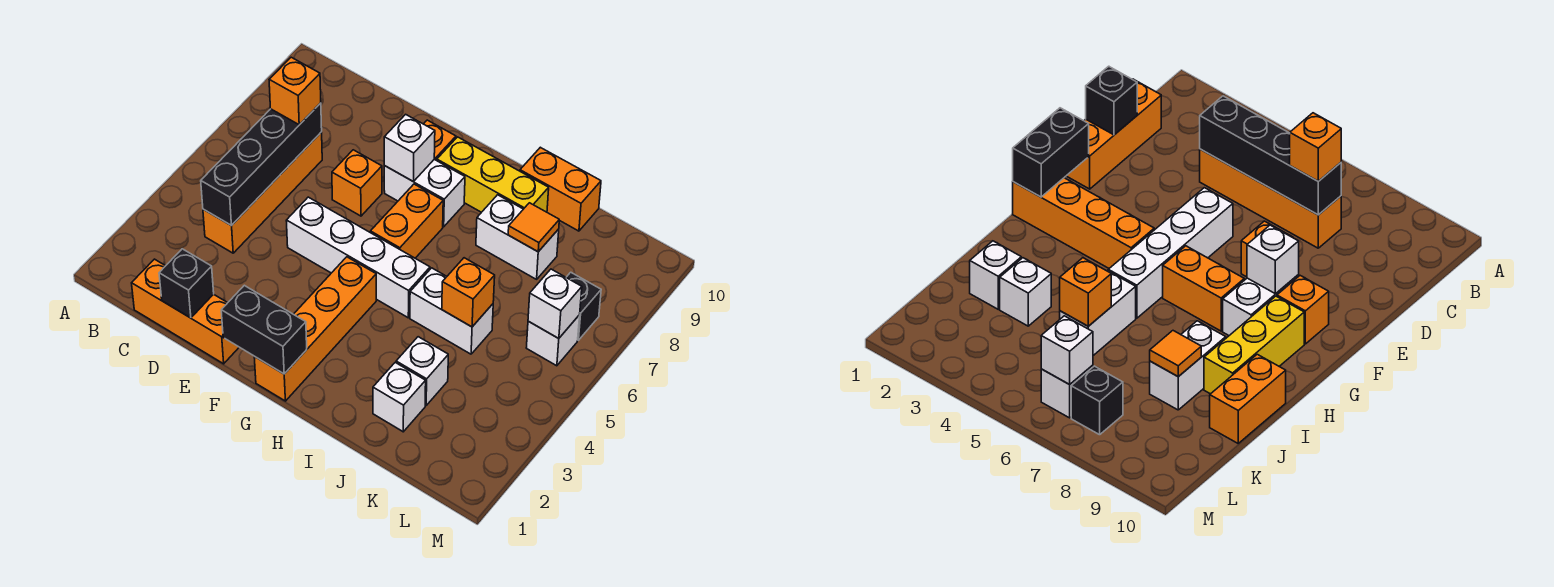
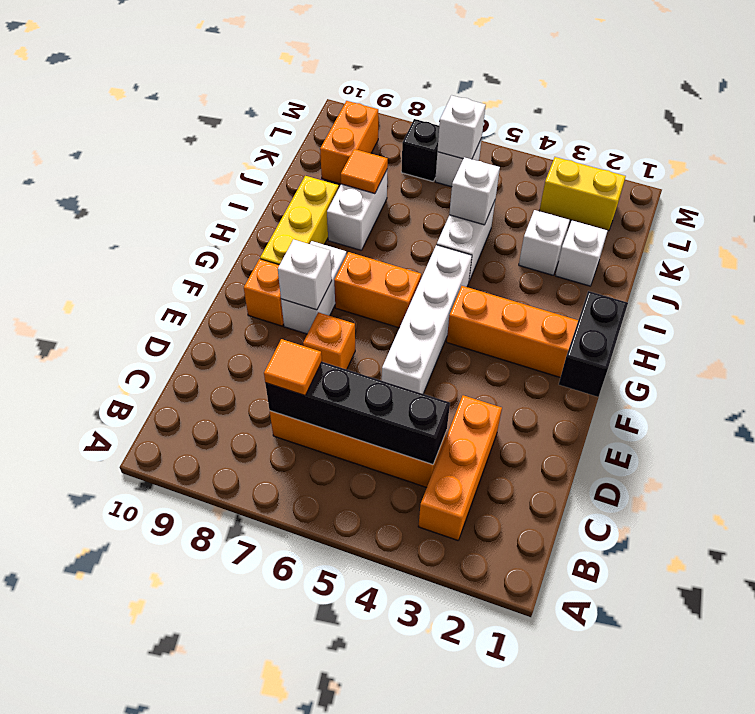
orange 1x3 brick [132,259,239,364] -> orange 1x3 brick moved to [418,395,502,540]
orange 1x1 brick [269,57,321,125] -> orange 1x1 tile [264,339,322,395]
black 1x1 brick [159,249,214,318] -> none
orange 1x2 brick [520,147,601,231] -> orange 1x2 brick moved to [320,101,378,184]
orange 1x1 brick [442,258,495,327] -> white 1x1 brick [449,157,500,225]
none -> yellow 1x2 brick [539,157,626,231]

